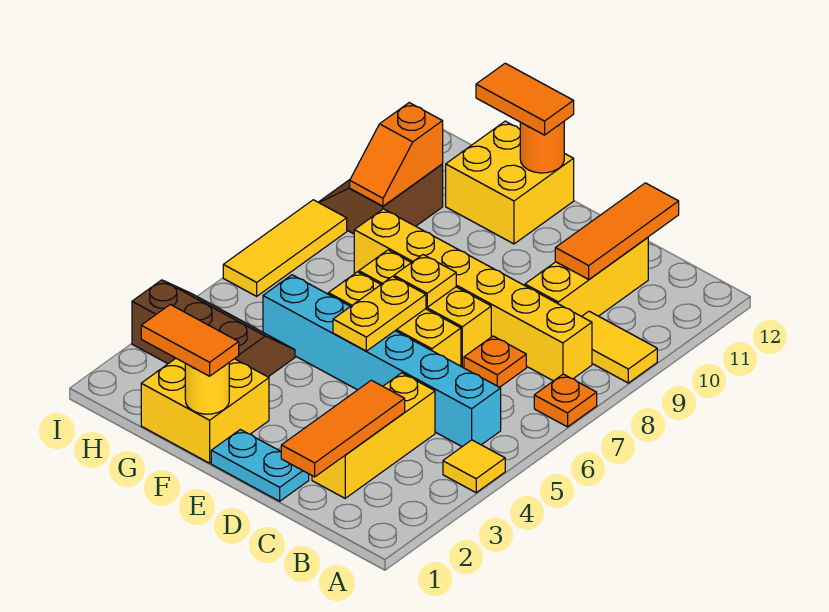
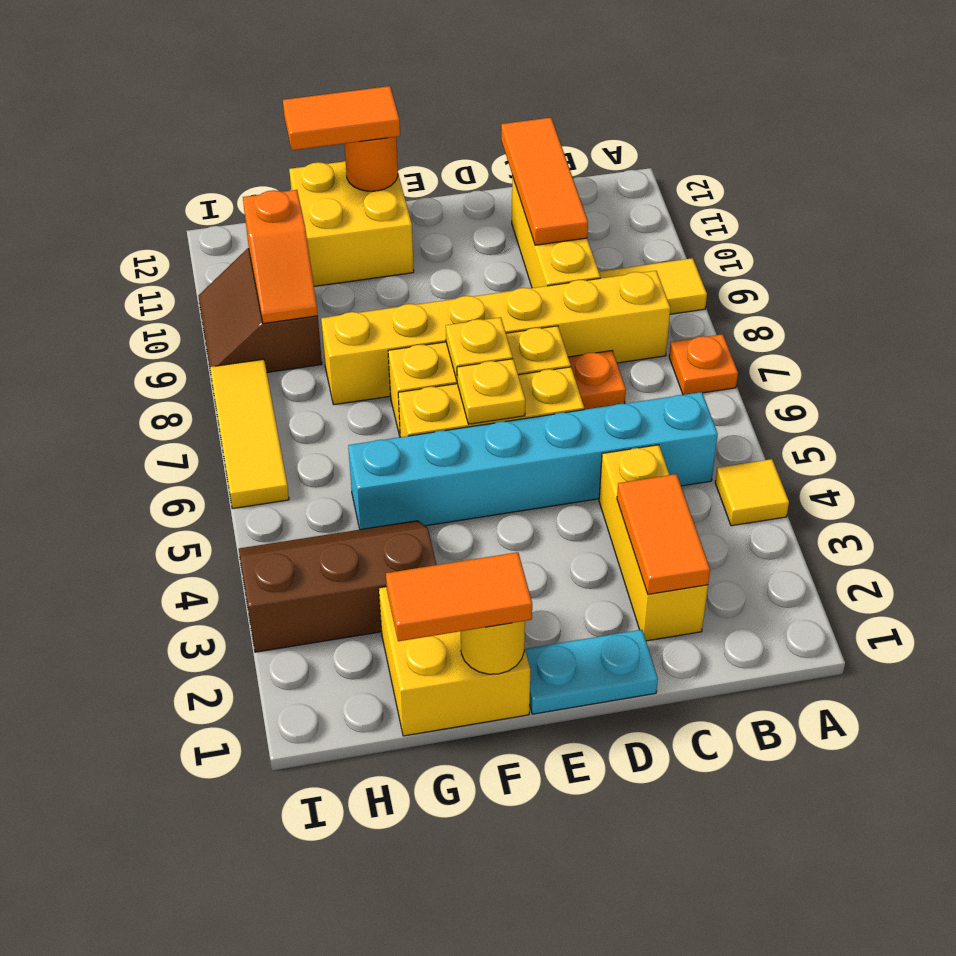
orange 1x3 tile [281,380,405,477] -> orange 1x2 tile [617,474,710,594]
yellow 1x2 plate [333,276,426,351] -> yellow 1x1 plate [457,359,525,424]

